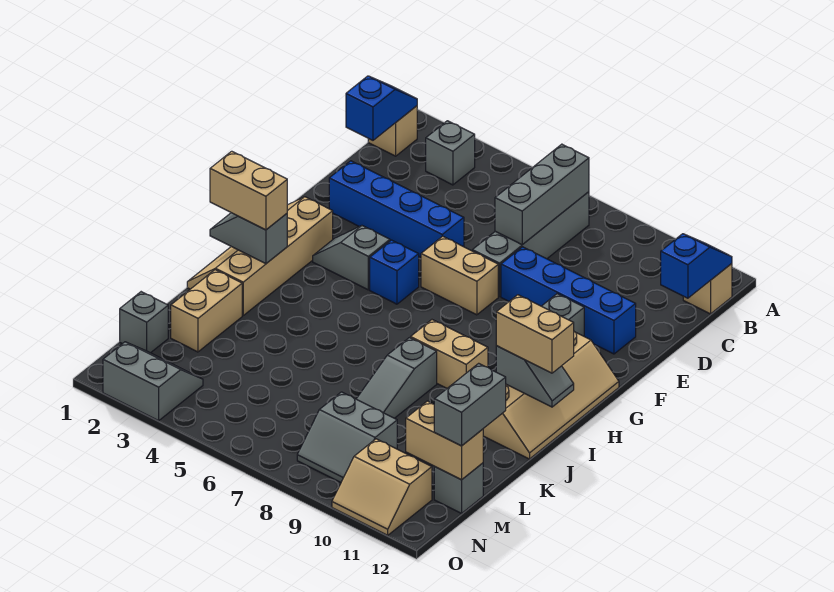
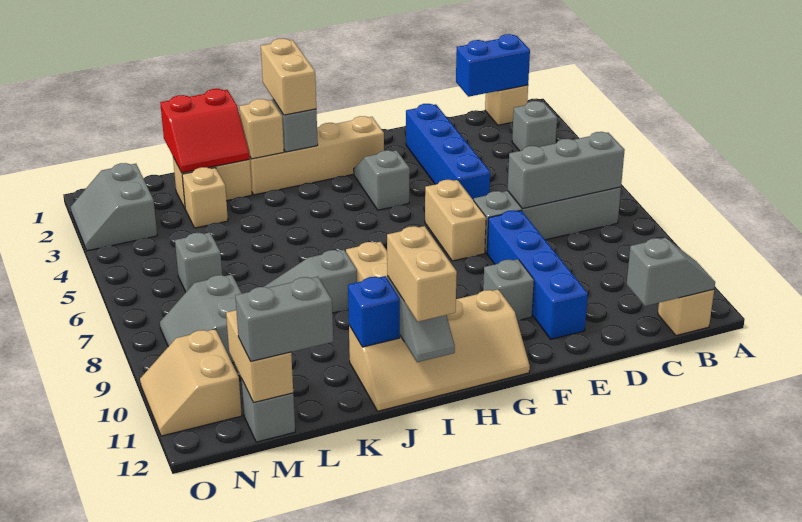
blue 1x2 slope [346,76,417,140] -> blue 1x2 brick [456,34,530,97]
blue 1x2 slope [661,234,732,298] -> grey 1x2 slope [627,238,715,306]
blue 1x1 brick [370,240,419,304] -> blue 1x1 brick moved to [348,276,400,347]
none -> tan 1x1 brick [239,99,284,159]
none -> red 2x2 slope [160,89,250,173]
none -> tan 1x1 brick [182,167,228,228]
grey 1x1 brick [120,292,168,353] -> grey 1x1 brick moved to [175,233,222,292]
grey 2x2 slope [103,342,203,421] -> grey 2x2 slope turned to [71,163,157,251]

